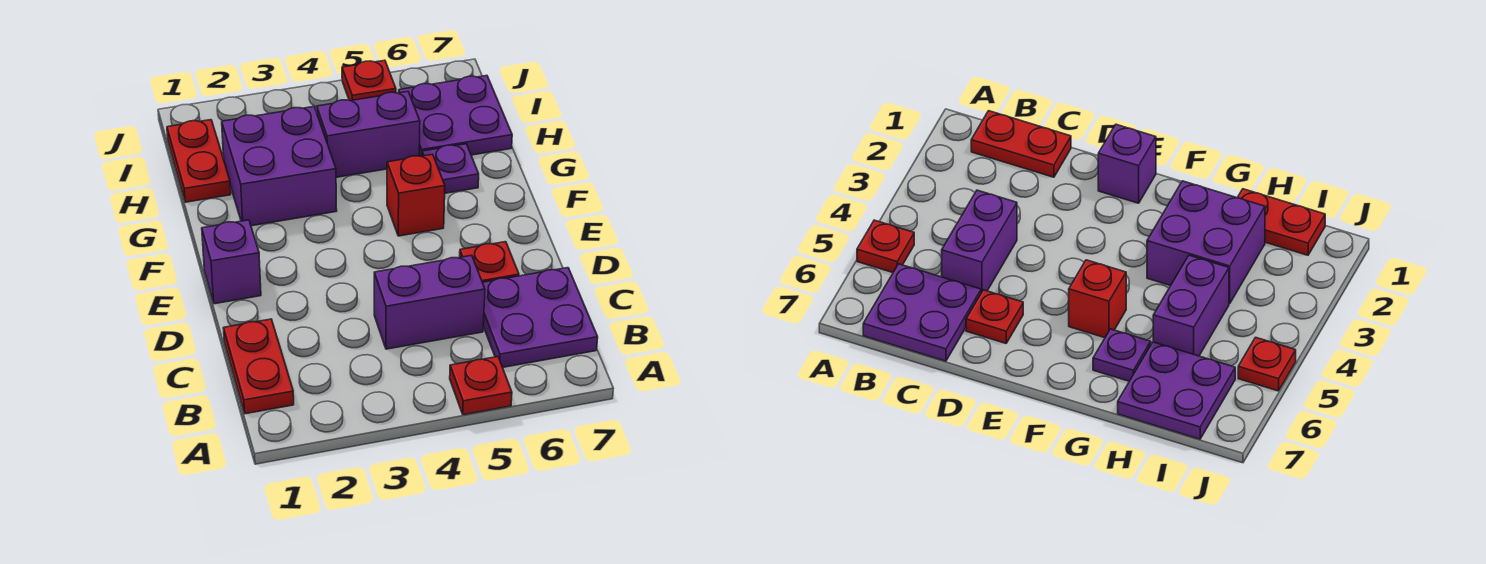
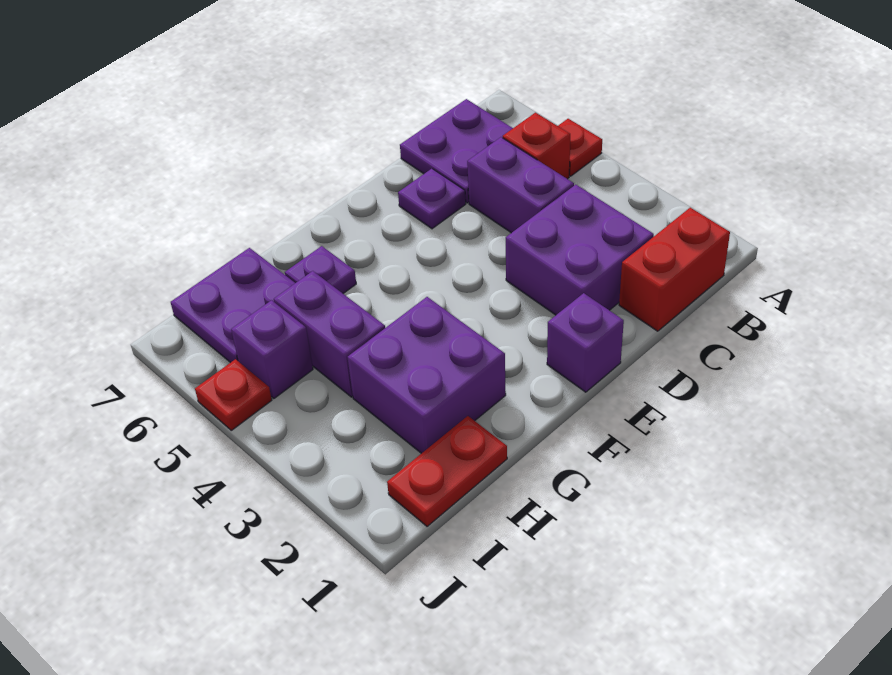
red 1x2 plate [224,319,294,414] -> red 1x2 brick [619,208,730,331]
none -> purple 2x2 brick [506,185,654,315]
red 1x1 plate [460,242,519,282] -> purple 1x1 plate [398,169,466,229]
red 1x1 brick [387,154,445,236] -> red 1x1 brick moved to [503,113,570,179]
none -> purple 1x1 brick [231,300,313,398]

